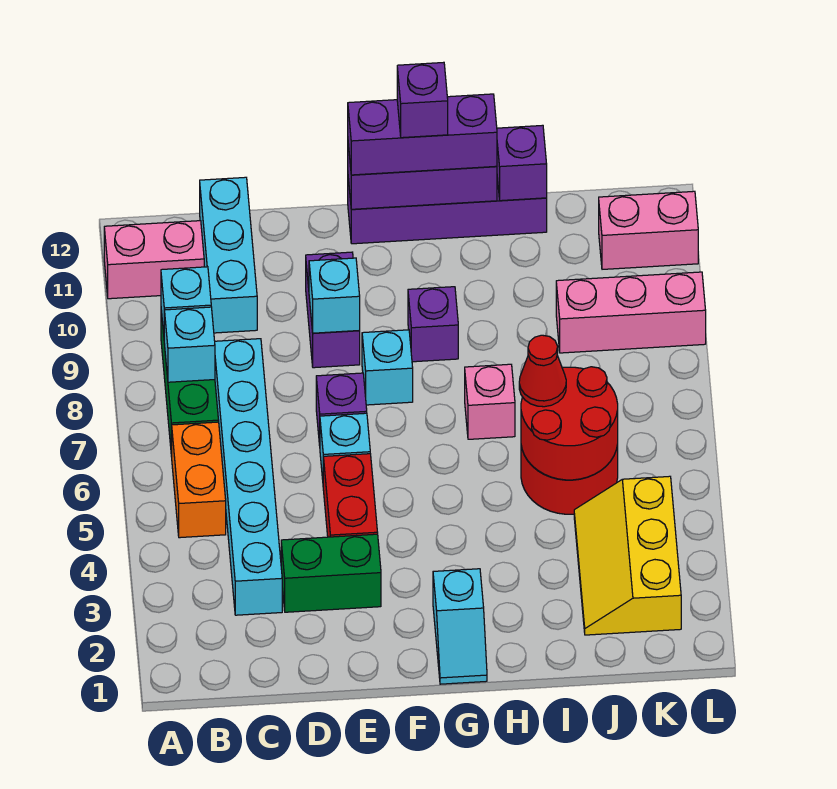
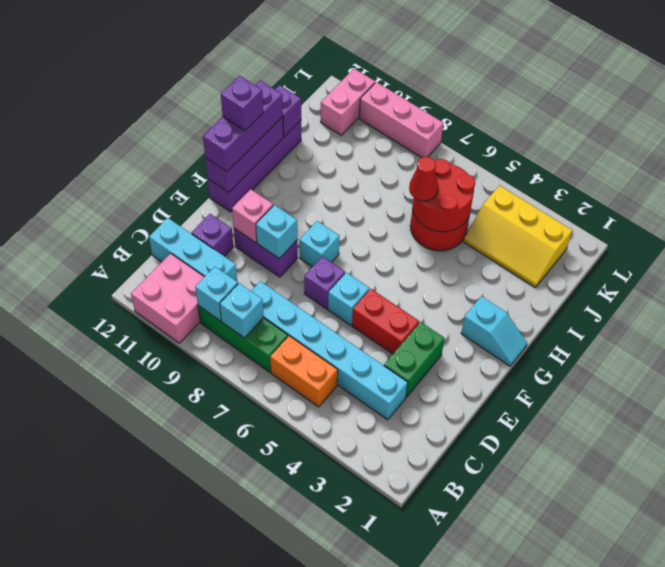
pink 1x2 brick [104,221,204,299] -> pink 2x2 brick [131,253,204,343]
purple 1x1 brick [408,287,458,362] -> purple 1x1 brick moved to [192,214,233,256]
pink 1x1 brick [465,364,515,439] -> pink 1x1 brick moved to [232,189,273,243]
pink 1x3 brick [556,272,706,353] -> pink 1x3 brick turned to [359,82,443,158]

